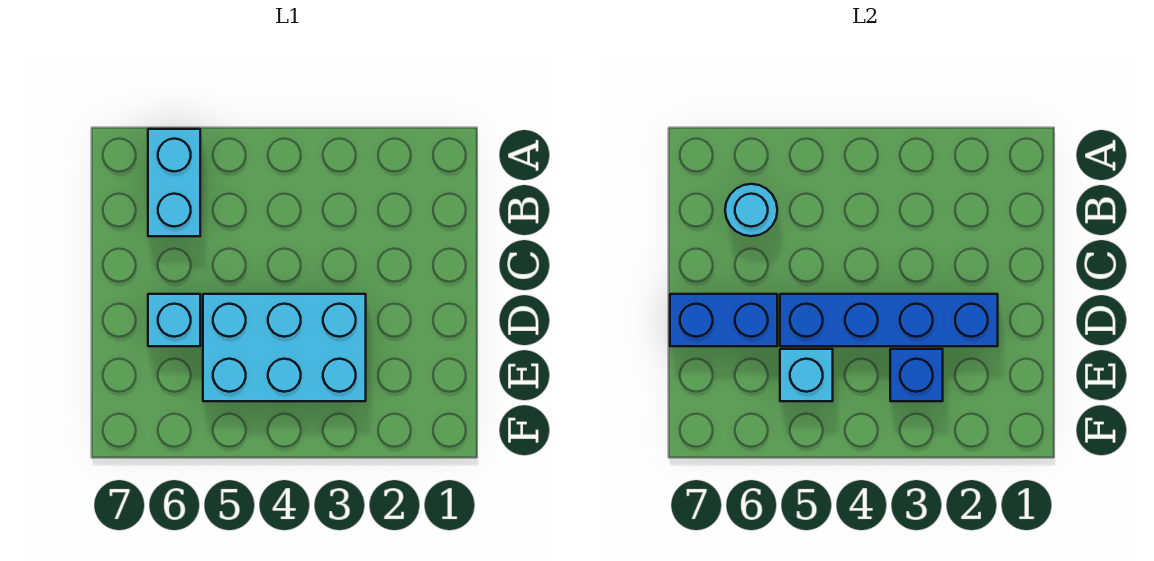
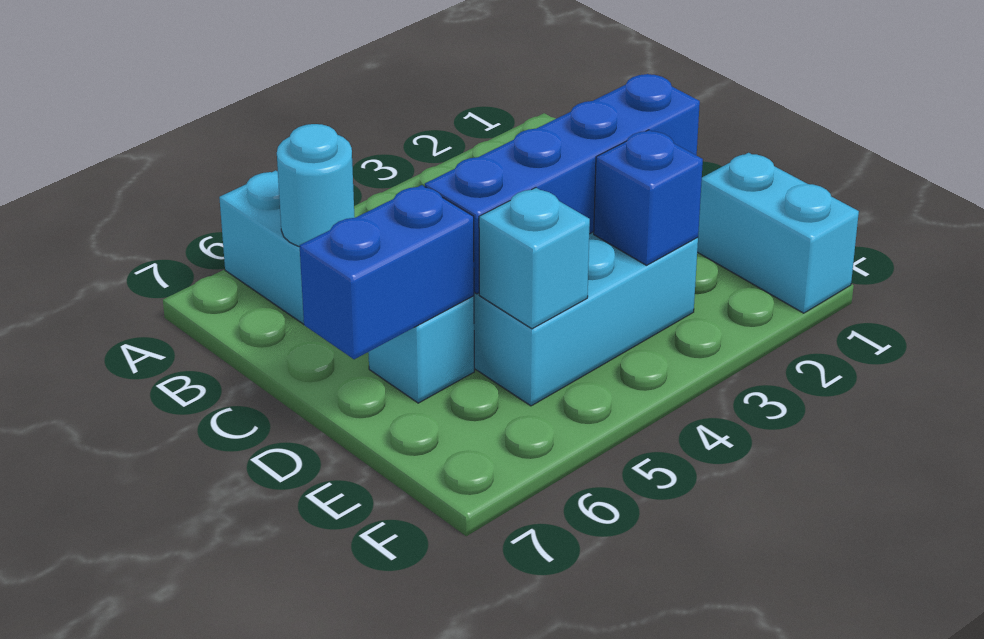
none -> cyan 1x2 brick [697,153,859,313]

